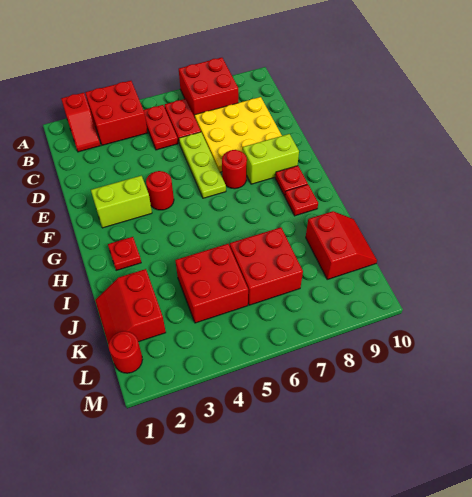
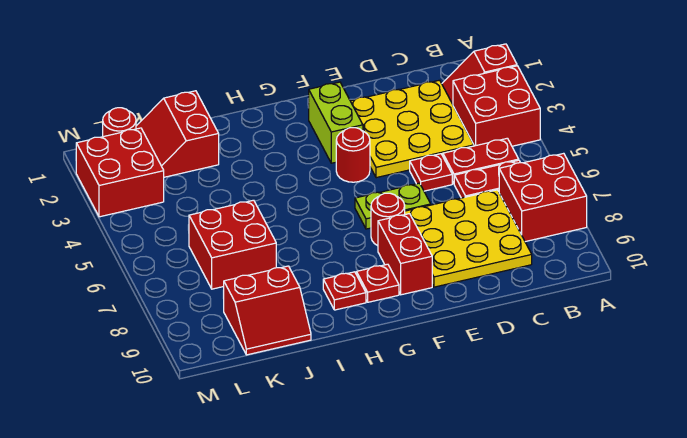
none -> yellow 3x3 plate [351,80,474,178]
lime 1x3 plate [179,132,226,198] -> lime 1x2 plate [355,183,431,229]
lime 1x2 brick [243,134,299,184] -> red 1x2 brick [378,214,432,295]
red 1x1 plate [108,237,141,271] -> red 1x1 plate moved to [410,154,452,191]
red 2x2 slope [95,269,166,345] -> red 2x2 slope turned to [136,91,219,177]
red 2x2 brick [175,244,248,323] -> red 2x2 brick moved to [76,128,164,217]

